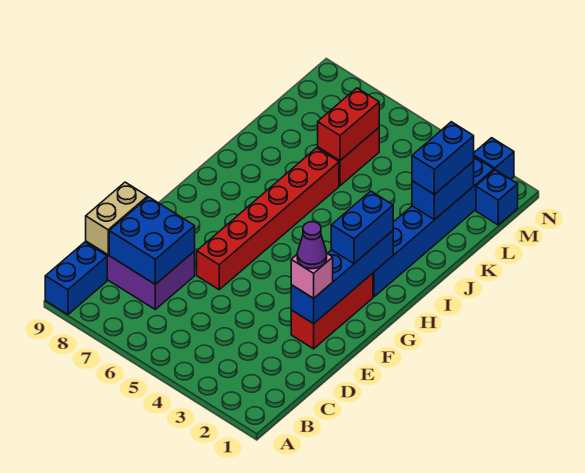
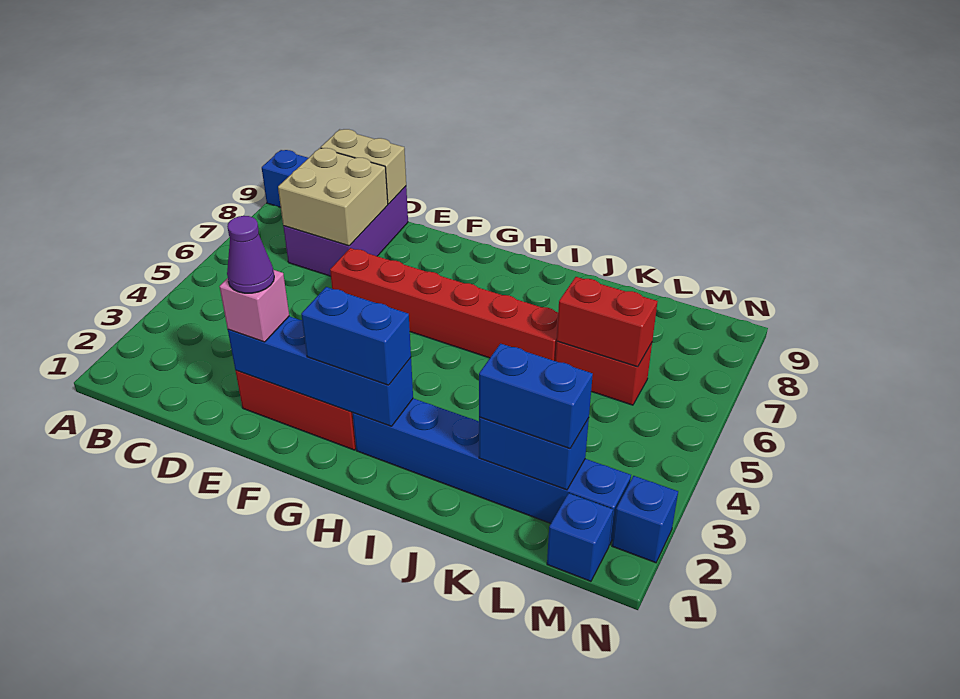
blue 2x2 brick [109,197,195,284] -> tan 2x2 brick [278,148,388,246]

